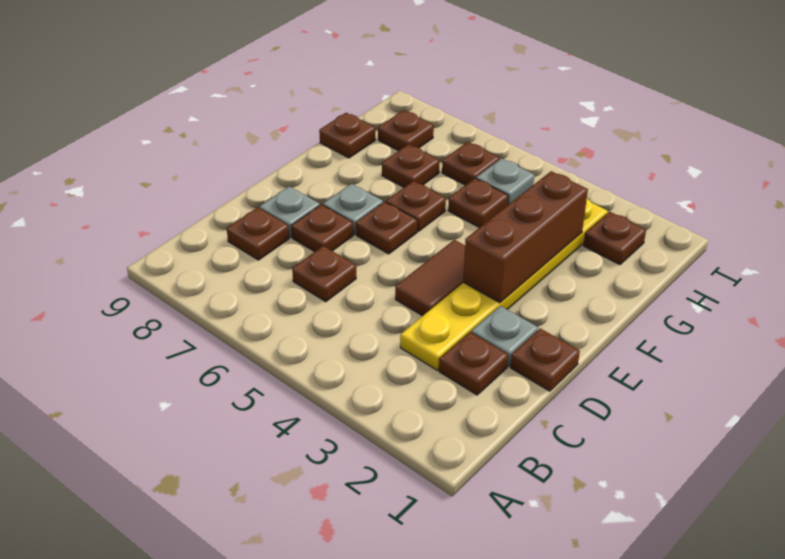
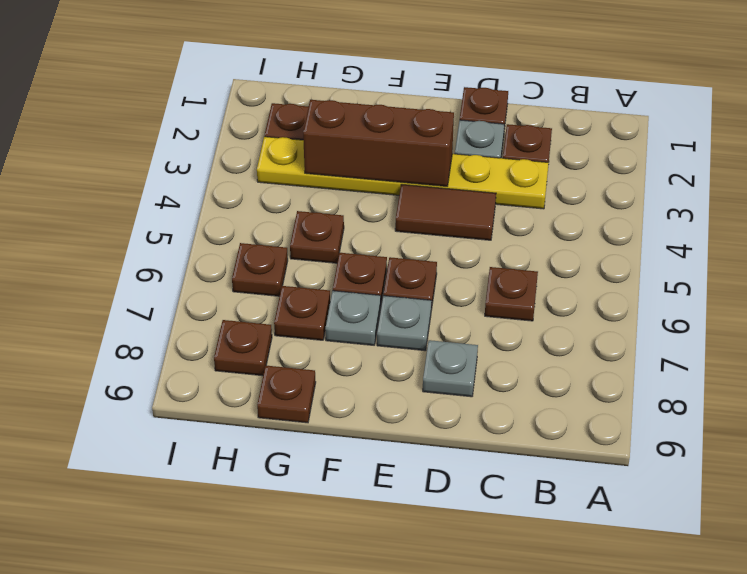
brown 1x1 plate [227,207,289,260] -> none
brown 1x1 plate [291,205,353,252] -> none
grey 1x1 plate [476,158,534,205] -> grey 1x1 plate moved to [325,291,381,345]

